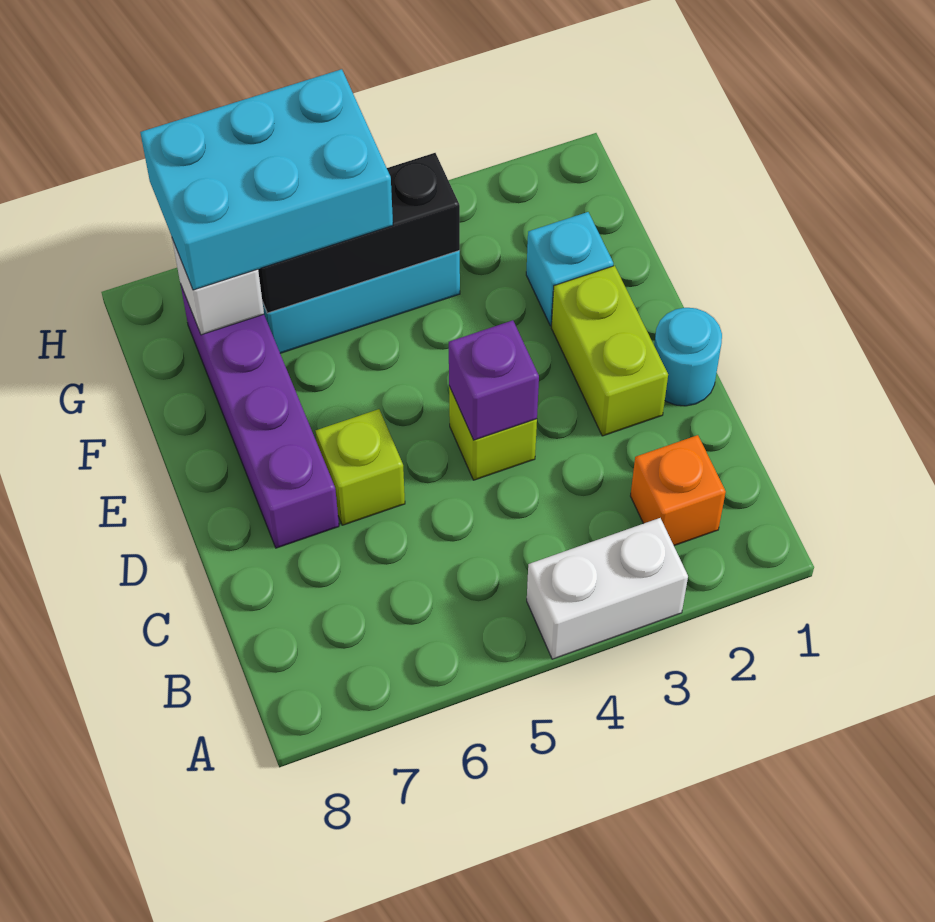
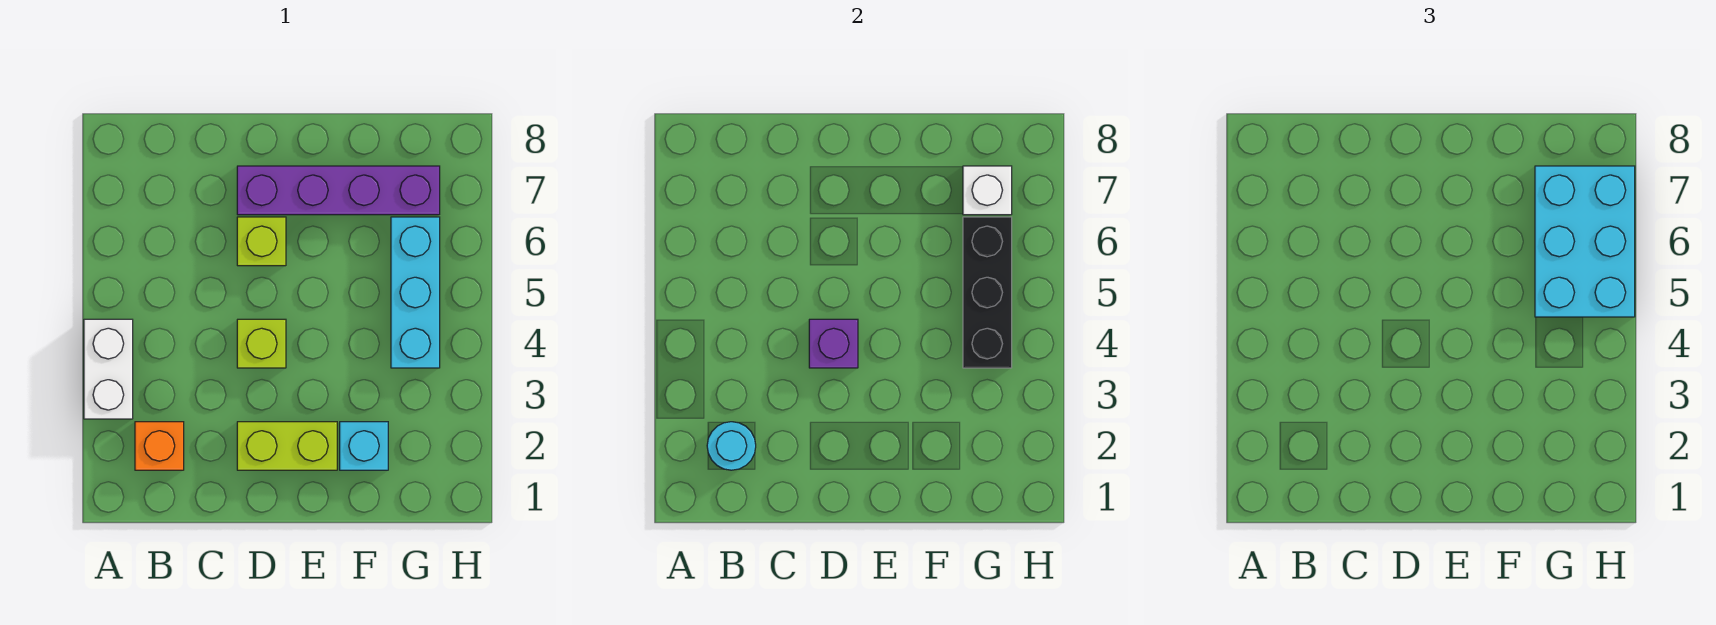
cyan 1x1 round brick [654,308,722,406] -> cyan 1x1 round brick moved to [707,422,756,470]

